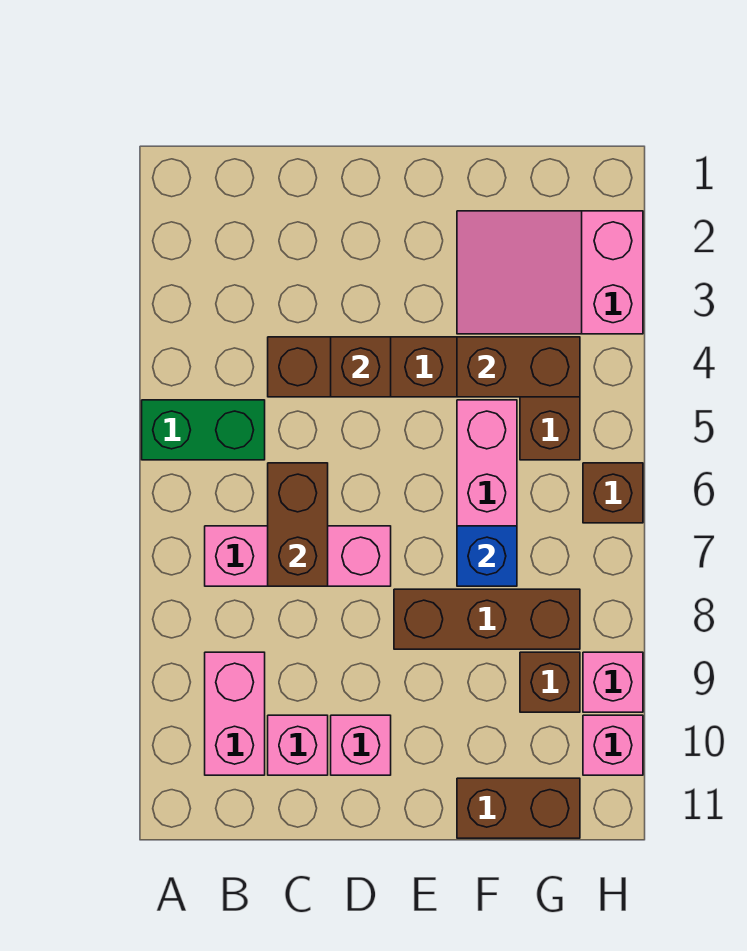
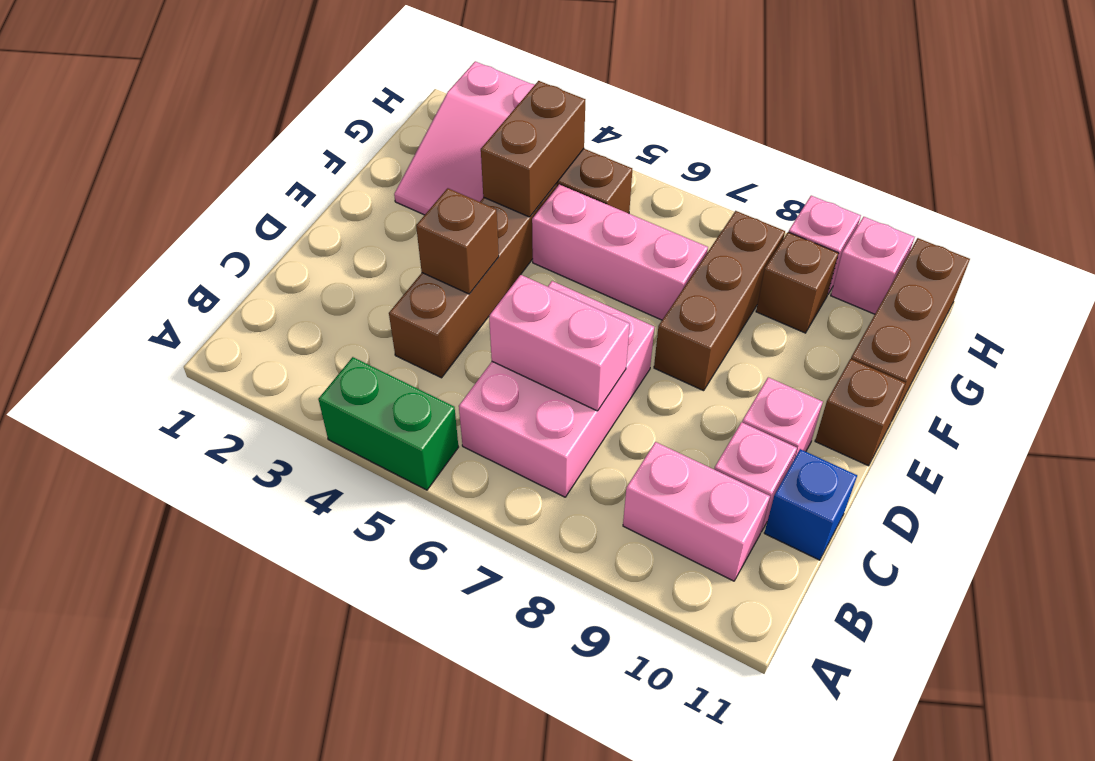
green 1x2 brick [142,400,265,460] -> green 1x2 brick turned to [318,357,458,490]
pink 1x3 brick [205,526,391,586] -> pink 2x3 brick [459,281,654,497]
brown 1x2 brick [268,463,328,586] -> pink 1x2 brick [489,275,630,411]
blue 1x1 brick [457,526,517,586] -> blue 1x1 brick moved to [764,449,857,560]
brown 1x2 brick [457,778,580,838] -> brown 1x3 brick [851,238,970,420]
brown 1x1 brick [583,463,643,523] -> brown 1x1 brick moved to [815,359,905,466]

